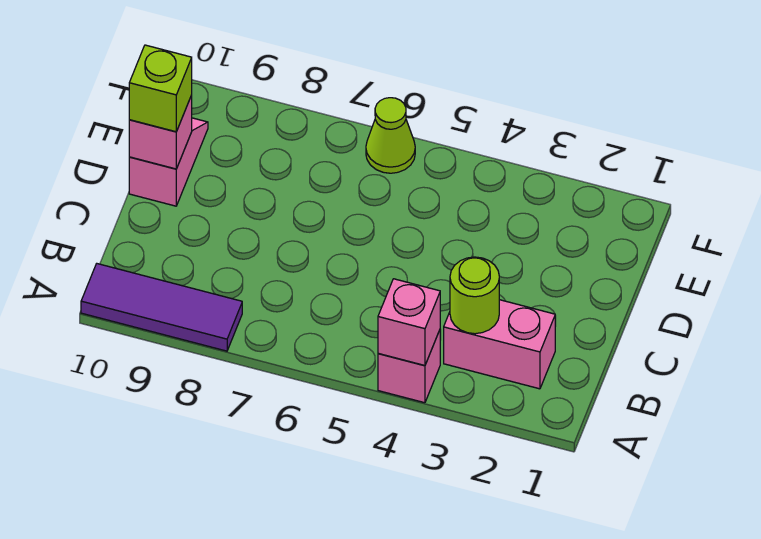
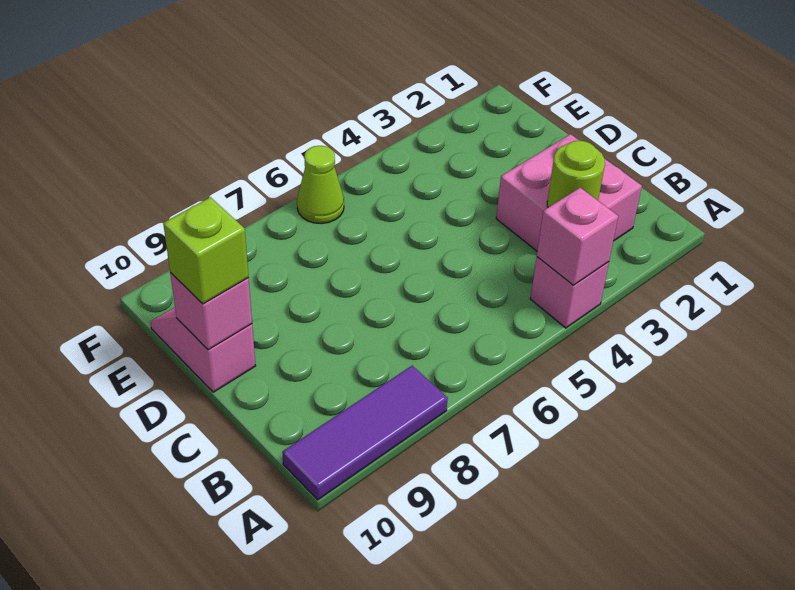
pink 1x2 brick [444,300,555,389] -> pink 2x2 brick [496,134,642,251]

